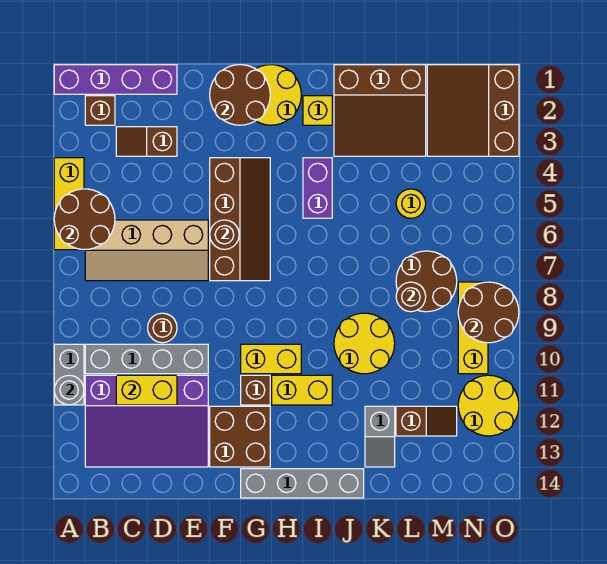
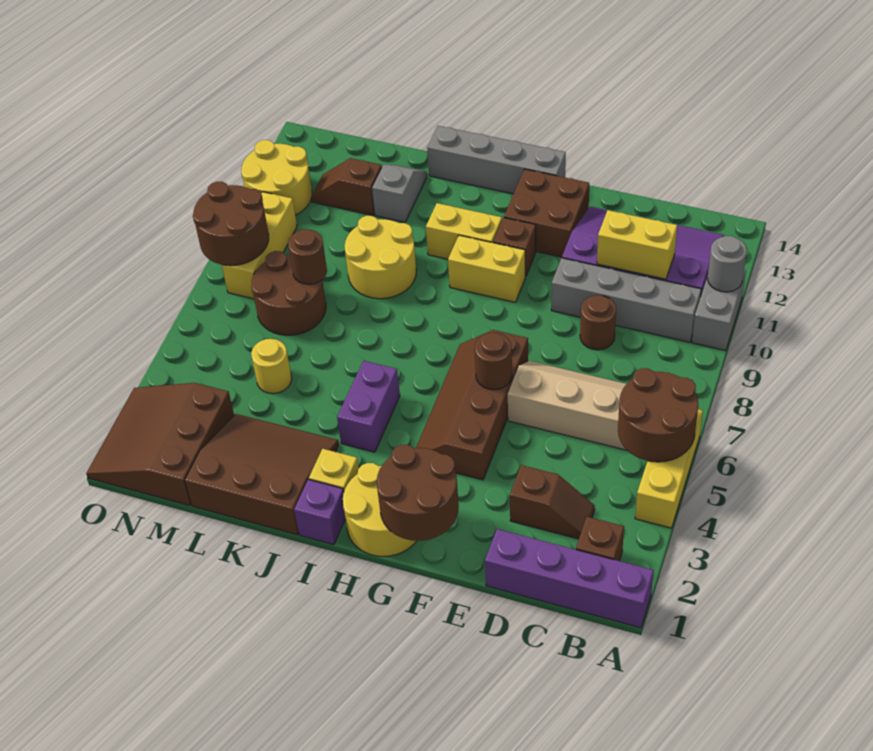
none -> purple 1x1 brick [294,480,345,545]
brown 3x3 slope [427,65,519,156] -> brown 3x3 slope turned to [86,383,234,506]

